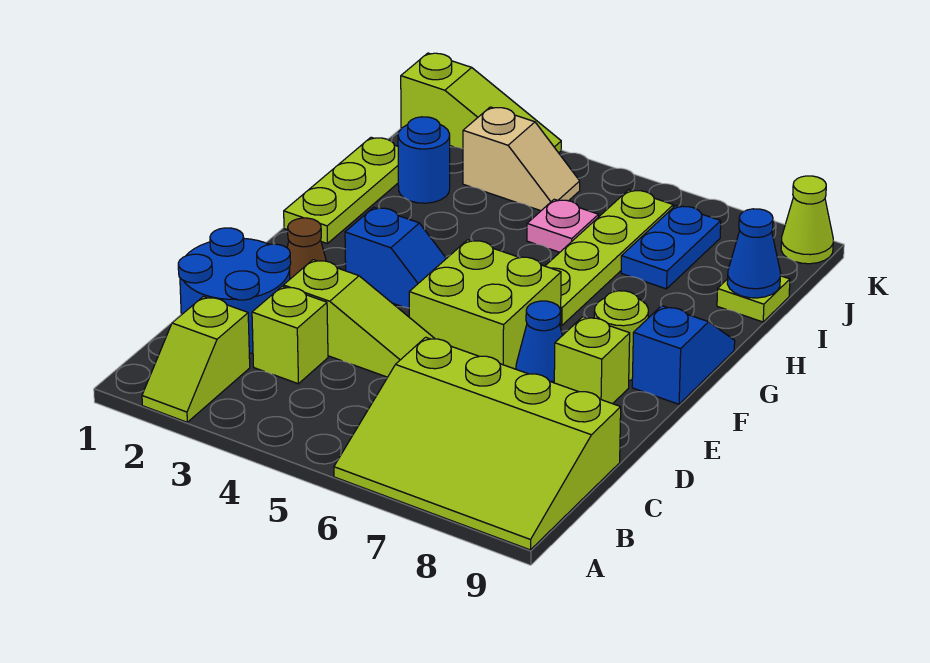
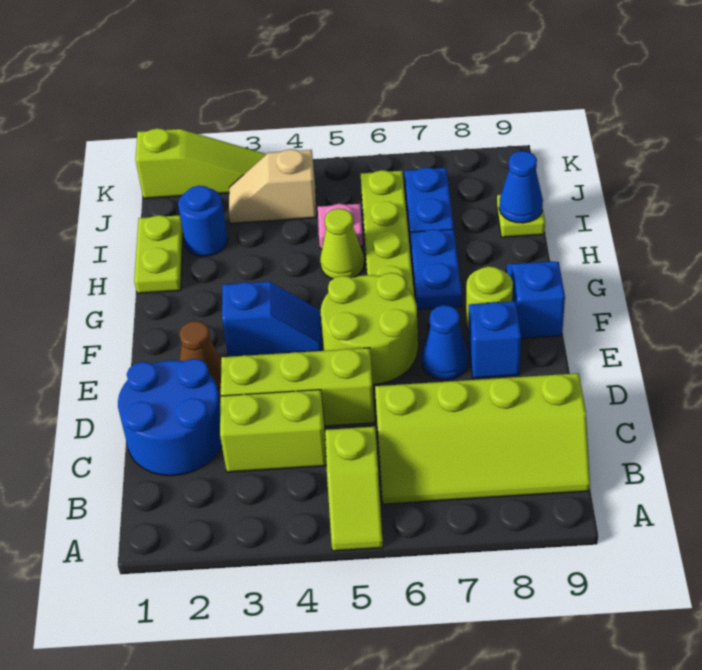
lime 1x2 slope [142,297,250,422] -> lime 1x2 slope moved to [325,427,383,551]
lime 3x4 slope [334,337,621,550] -> lime 2x4 slope [375,373,590,504]
lime 1x1 brick [252,286,328,384] -> lime 1x2 brick [220,390,326,472]
lime 1x3 slope [284,260,435,377] -> lime 1x3 brick [221,348,375,426]
lime 2x2 brick [409,240,561,369] -> lime 2x2 round brick [321,273,418,385]
lime 1x1 brick [554,317,630,404] -> blue 1x1 brick [468,301,521,378]
lime 1x3 plate [284,137,398,244] -> lime 1x2 plate [134,215,183,293]
none -> blue 1x2 plate [410,229,462,310]
tan 1x2 slope [463,107,580,211] -> tan 1x2 slope turned to [229,149,317,223]
lime 1x1 cone [781,176,833,264] -> lime 1x1 cone moved to [320,209,364,279]

